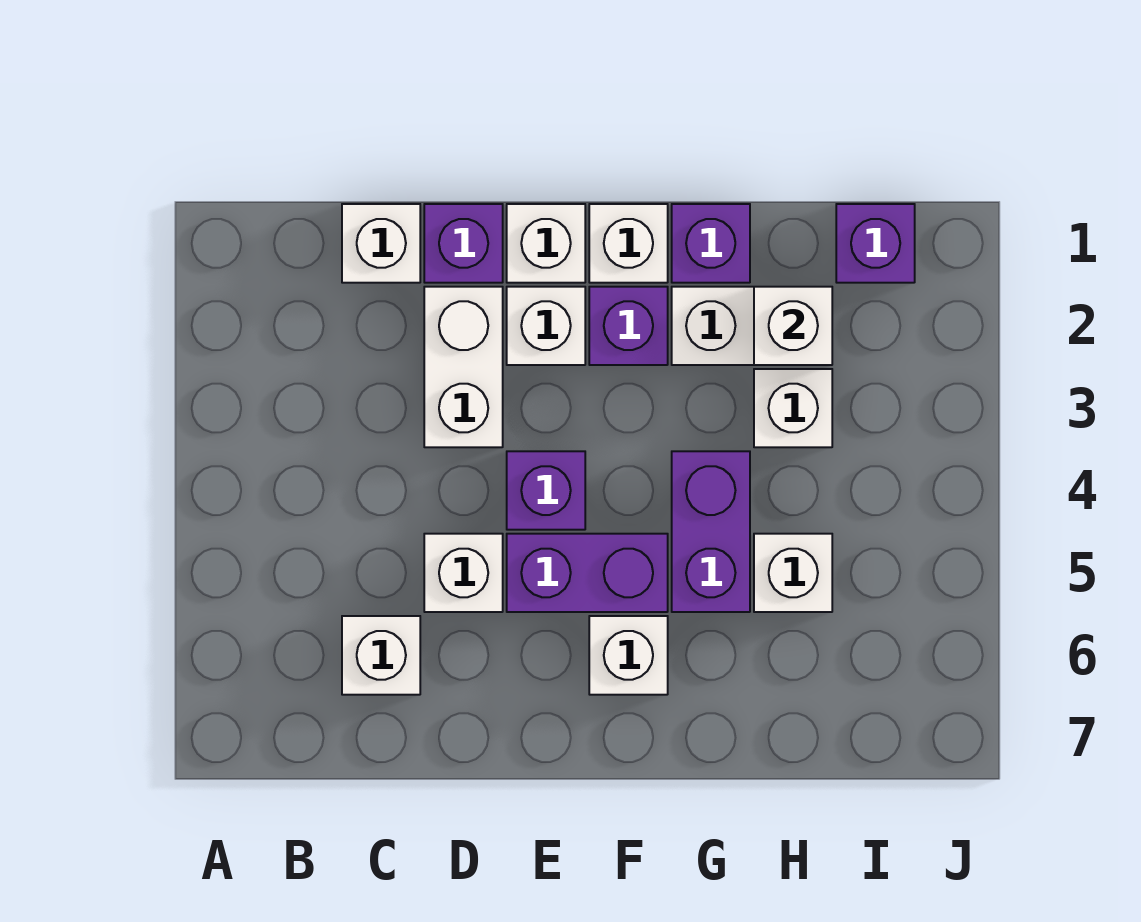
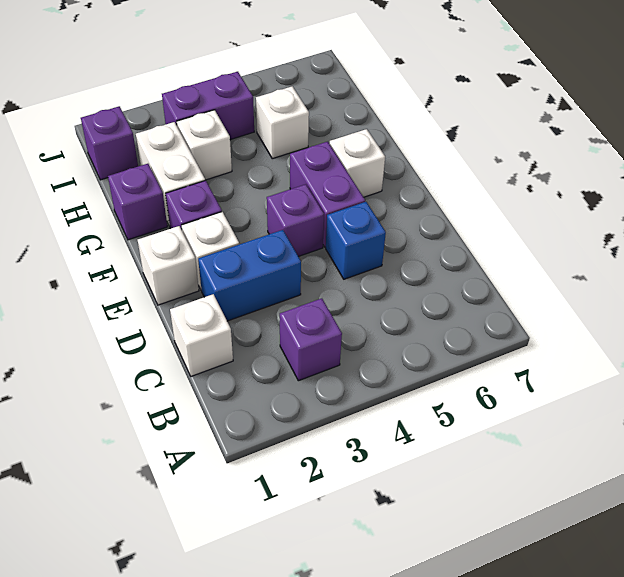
white 1x1 brick [342,616,420,695] -> none
purple 1x1 brick [424,204,503,283] -> purple 1x1 brick moved to [280,298,342,381]
white 1x2 brick [424,287,503,447] -> blue 1x2 brick [198,230,301,321]
white 1x1 brick [424,534,503,612] -> blue 1x1 brick [326,202,386,279]
white 1x1 brick [589,204,668,283] -> none
purple 1x2 brick [672,451,750,612] -> purple 1x2 brick moved to [162,72,254,140]
white 1x1 brick [754,287,832,365] -> none

